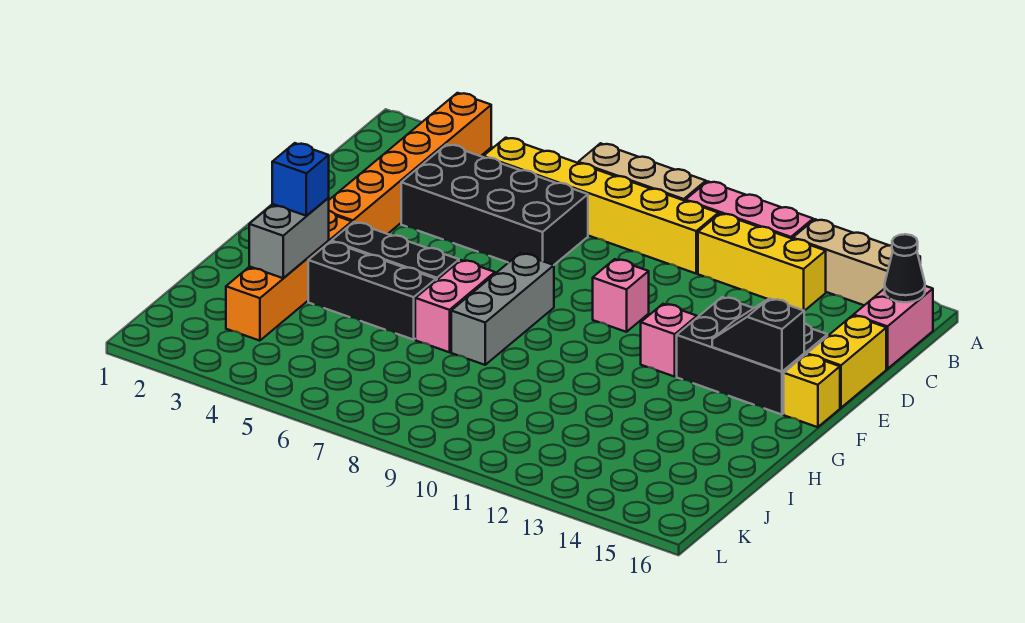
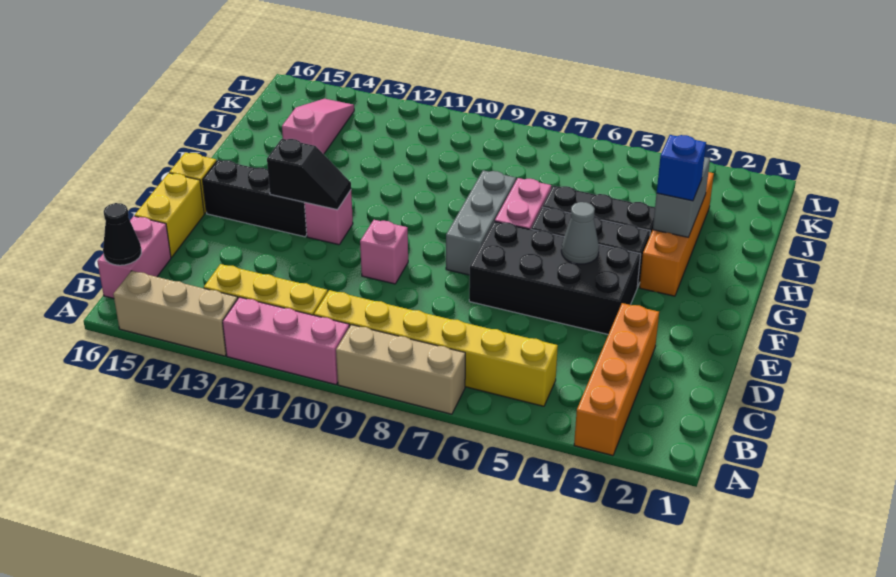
orange 1x6 brick [329,93,491,234] -> orange 1x4 brick [574,303,659,456]
black 2x4 brick [401,144,588,265] -> black 2x4 brick moved to [469,221,641,335]
black 2x3 brick [677,297,827,415] -> black 1x3 brick [203,160,307,237]
none -> grey 1x1 cone [561,202,599,264]
black 1x2 slope [712,299,804,372] -> black 1x2 slope moved to [267,139,351,210]
none -> pink 1x3 slope [282,99,354,154]

